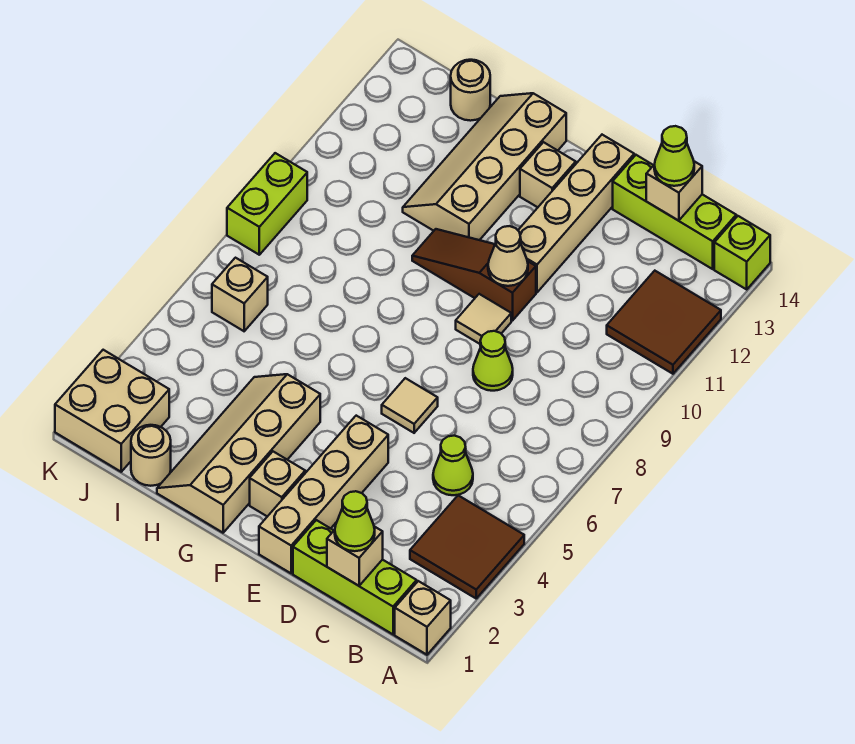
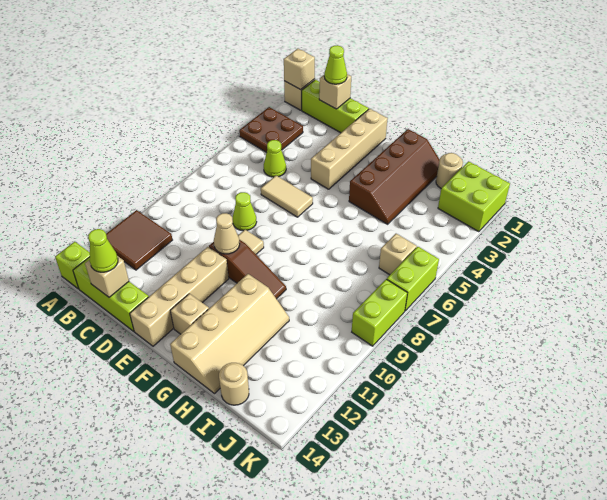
brown 2x2 tile [410,495,524,598] -> brown 2x2 plate [239,107,303,153]
tan 1x1 tile [382,378,438,433] -> tan 1x2 tile [261,176,313,217]
tan 1x1 brick [250,452,305,517] -> tan 1x1 brick moved to [284,49,315,90]
tan 2x4 slope [157,374,320,533] -> brown 2x4 slope [349,129,440,224]
tan 2x2 brick [55,350,169,472] -> lime 2x2 brick [438,161,510,232]
none -> lime 1x2 brick [387,247,439,311]

